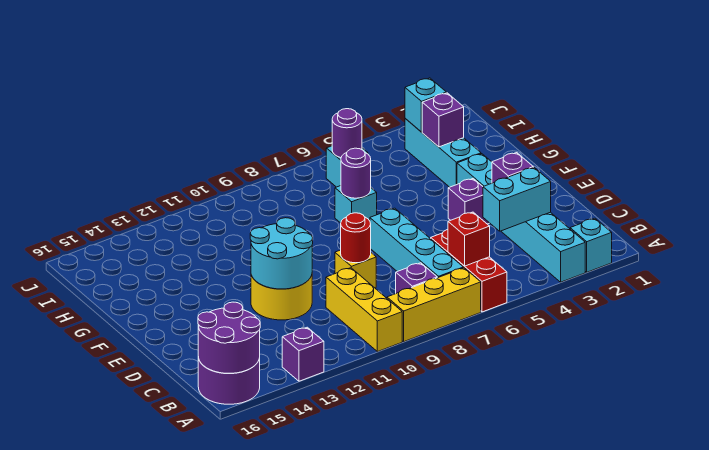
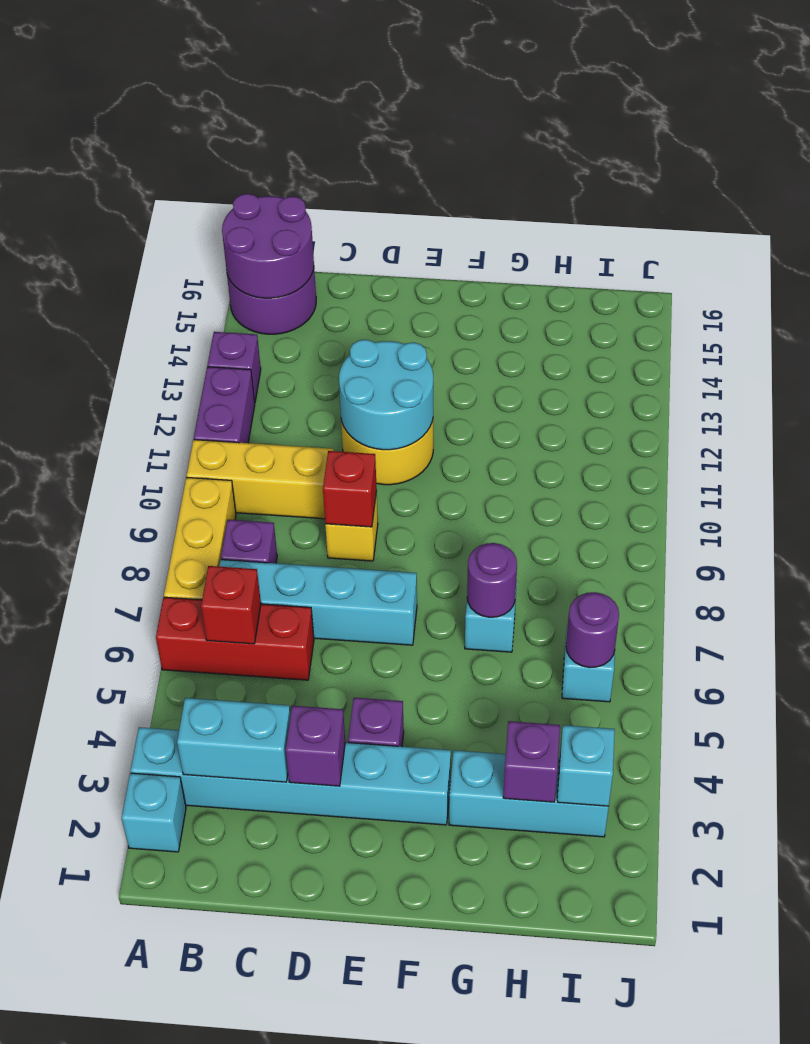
none -> purple 1x2 brick [194,367,255,443]
cyan 1x2 brick [483,167,551,231] -> cyan 1x2 brick turned to [177,698,290,782]
red 1x1 round brick [341,213,371,263] -> red 1x1 brick [323,451,377,527]

